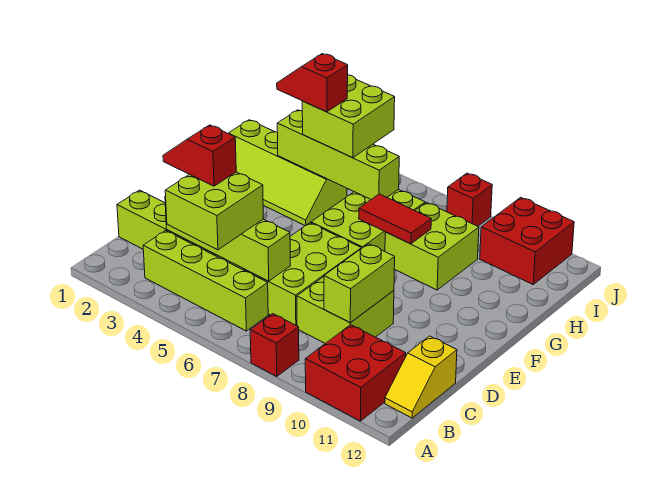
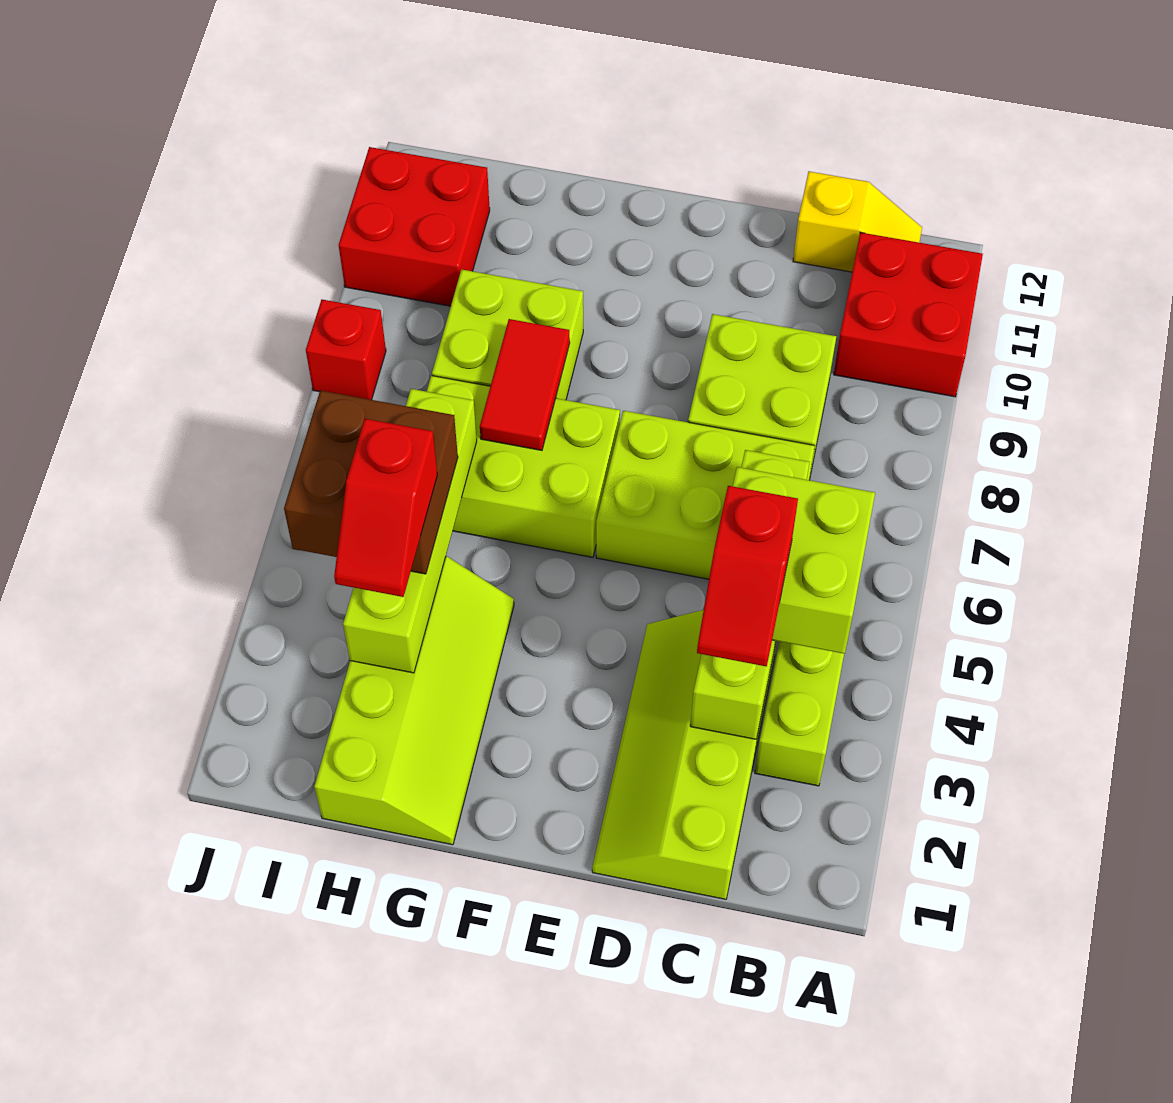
red 1x1 brick [250,314,299,376] -> none
lime 1x2 brick [324,244,395,323] -> none
lime 2x2 brick [302,75,395,158] -> brown 2x2 brick [284,390,458,574]

